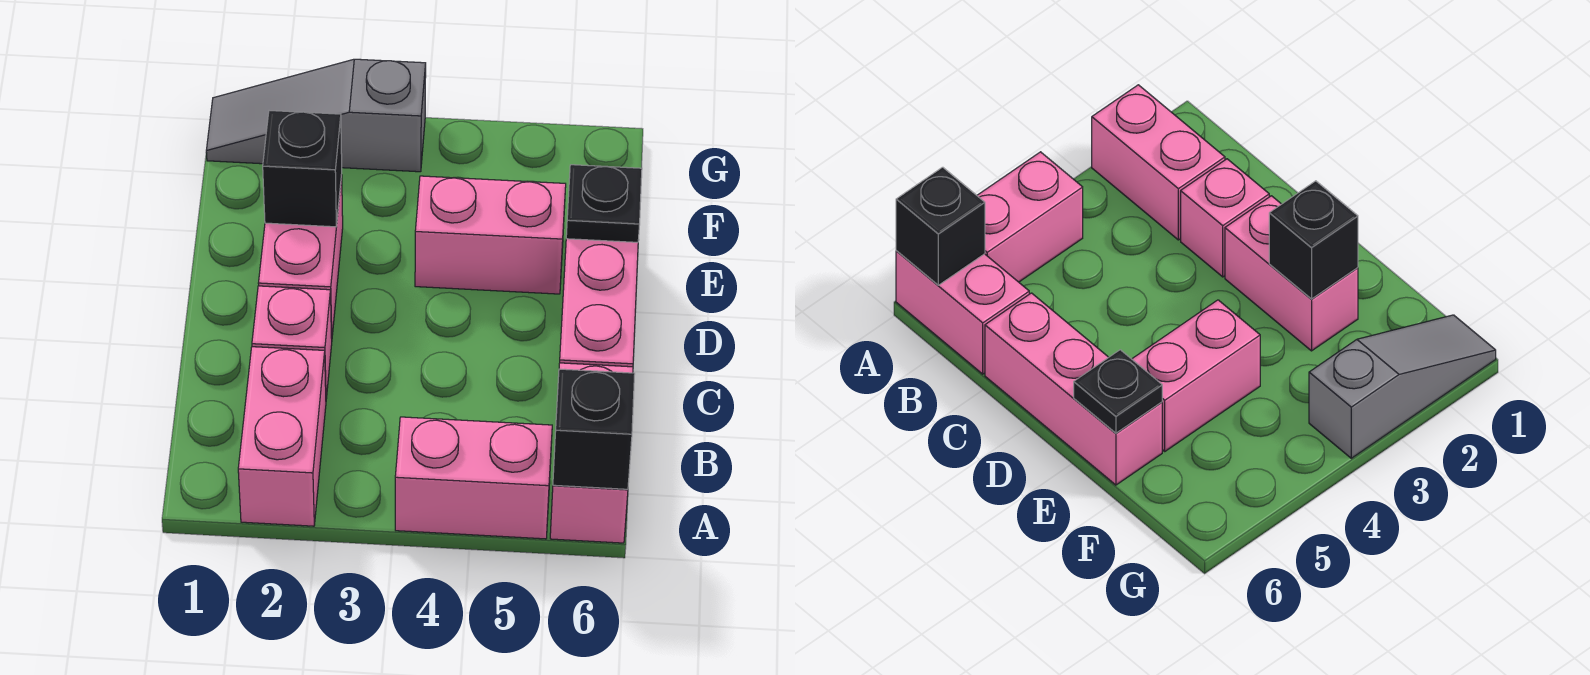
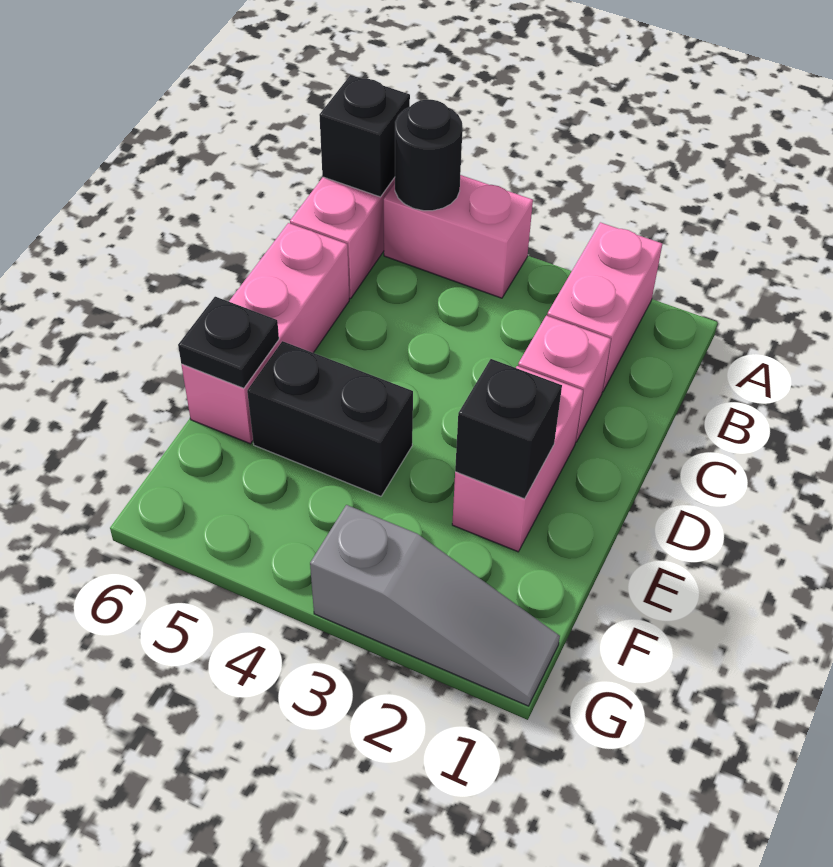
none -> black 1x1 round brick [395,100,462,211]
pink 1x2 brick [415,176,566,294] -> black 1x2 brick [247,341,413,496]

